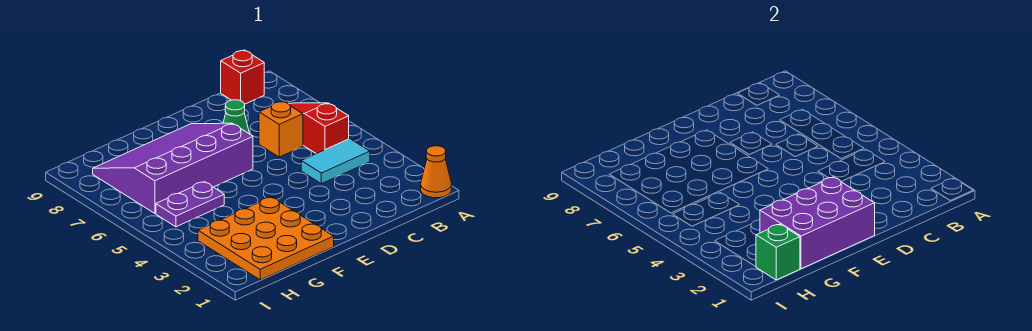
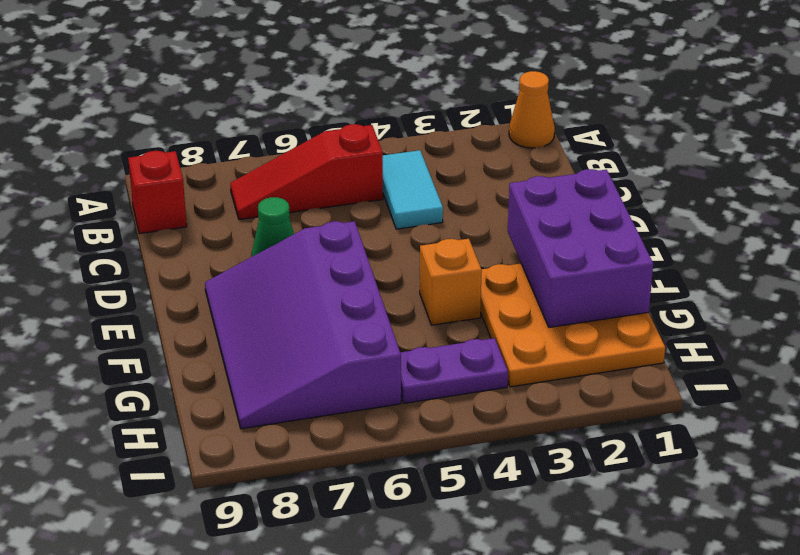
orange 1x1 brick [259,101,303,157] -> orange 1x1 brick moved to [420,239,482,325]
purple 1x2 plate [156,182,224,227] -> purple 1x2 plate turned to [400,338,508,403]
green 1x1 brick [756,224,800,280] -> none

